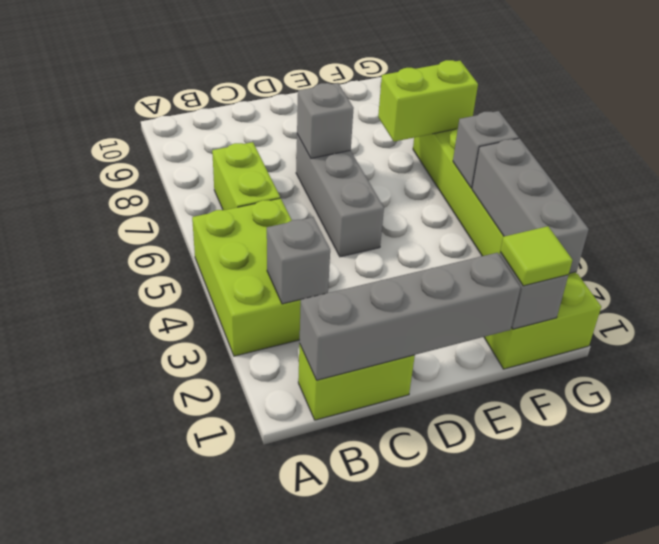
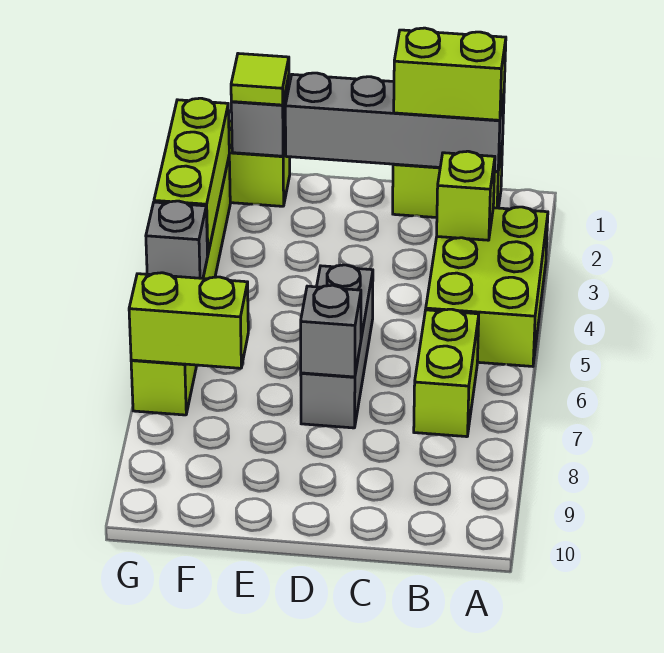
none -> lime 1x2 brick [394,28,506,120]
grey 1x1 brick [267,217,330,304] -> lime 1x1 brick [437,151,495,240]
grey 1x3 brick [472,138,589,274] -> lime 1x3 brick [154,98,229,255]

